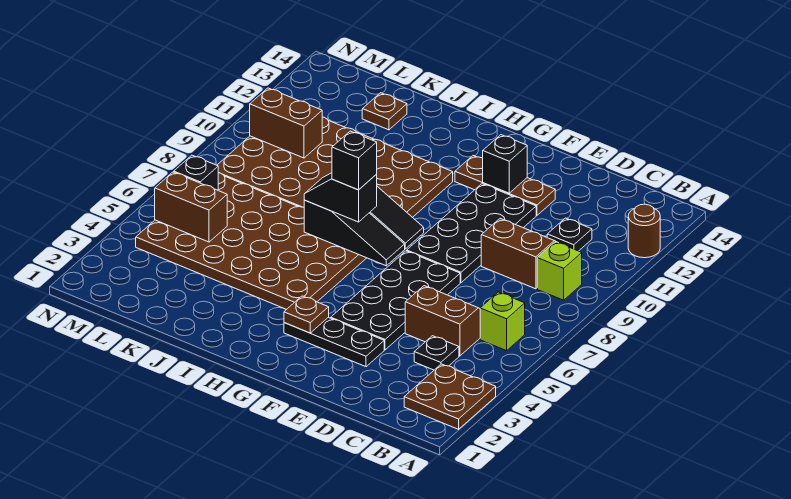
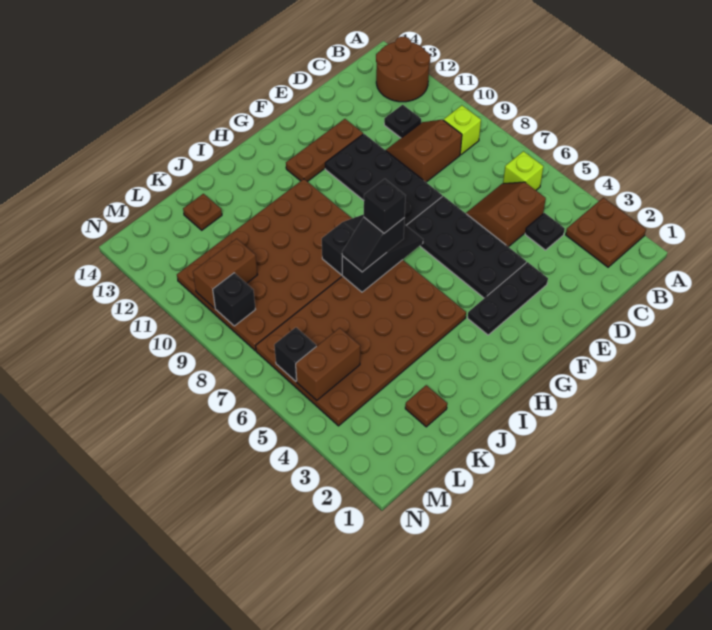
brown 1x1 round brick [628,204,660,258] -> brown 2x2 round brick [376,37,430,102]
black 1x1 brick [483,135,527,193] -> black 1x1 brick moved to [213,273,255,326]
brown 1x1 plate [284,296,329,333] -> brown 1x1 plate moved to [405,385,447,427]

